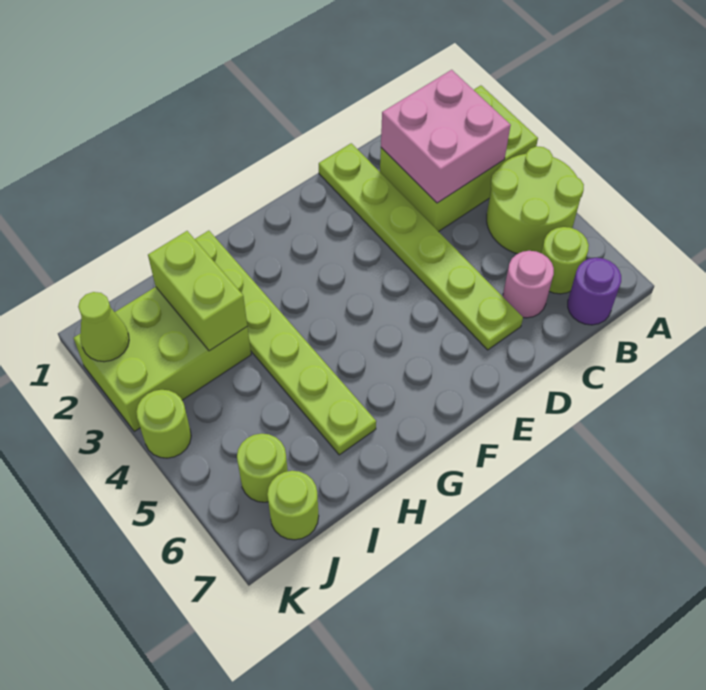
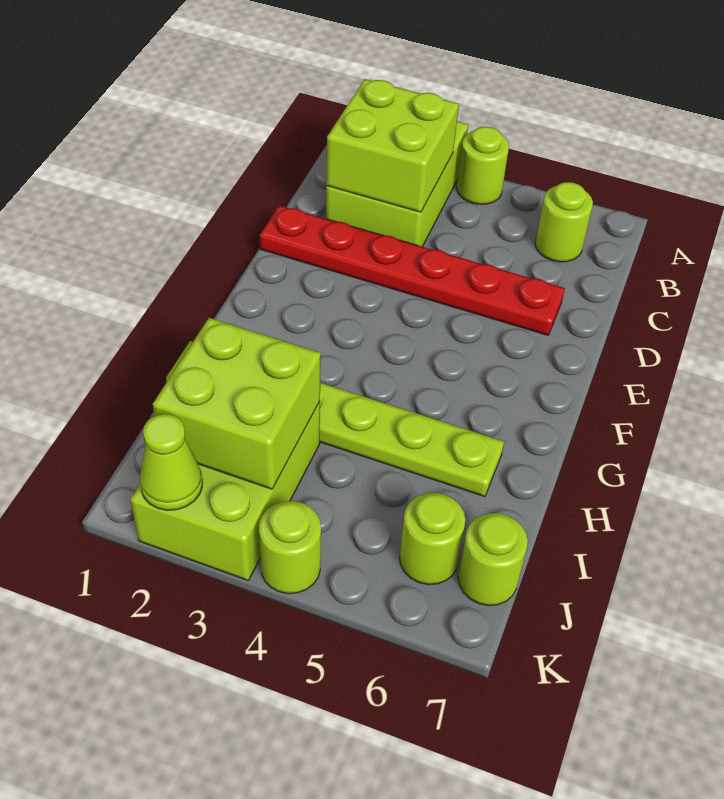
lime 2x2 round brick [487,146,584,254] -> lime 1x1 round brick [457,127,509,204]
pink 2x2 brick [381,70,511,203] -> lime 2x2 brick [326,79,459,212]
purple 1x1 round brick [568,258,621,325] -> none
pink 1x1 round brick [503,251,554,318] -> none
lime 1x6 plate [319,143,523,350] -> red 1x6 plate [260,205,565,335]
lime 1x2 brick [148,231,247,351] -> lime 2x2 brick [153,318,321,489]

